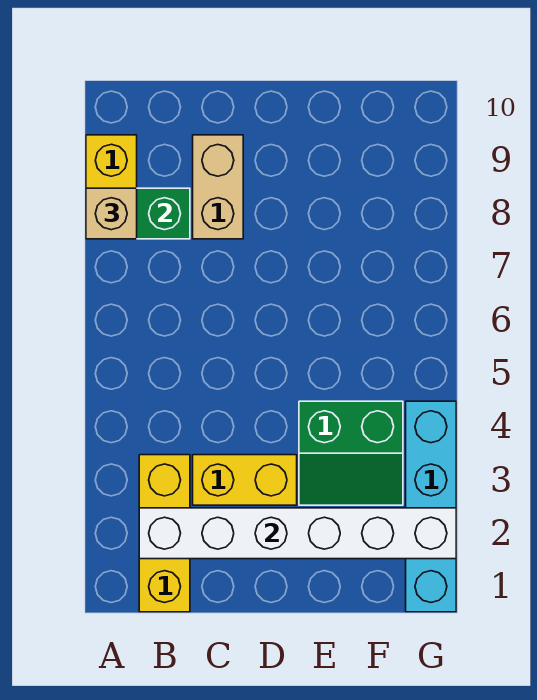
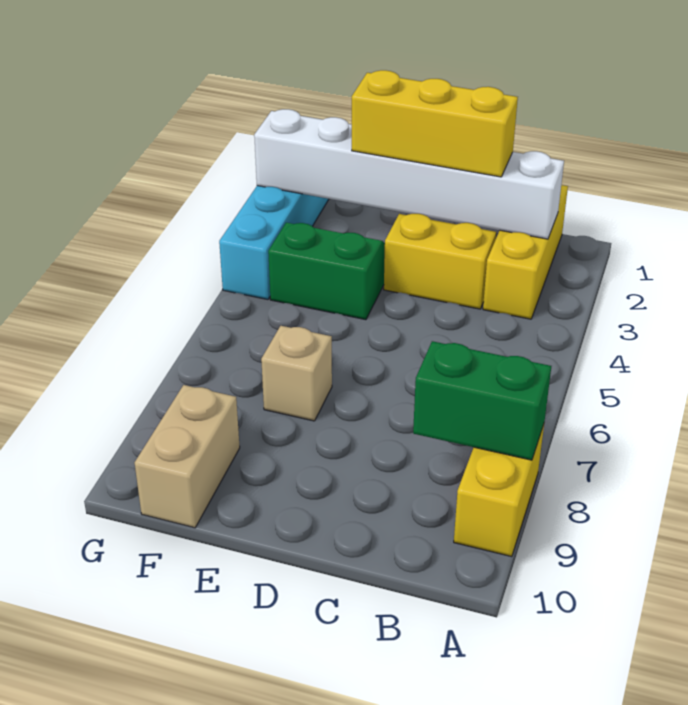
tan 1x1 brick [86,188,137,239] -> tan 1x1 brick moved to [261,326,332,421]
none -> yellow 1x3 brick [352,70,518,177]
tan 1x2 brick [193,135,243,239] -> tan 1x2 brick moved to [135,385,240,528]

